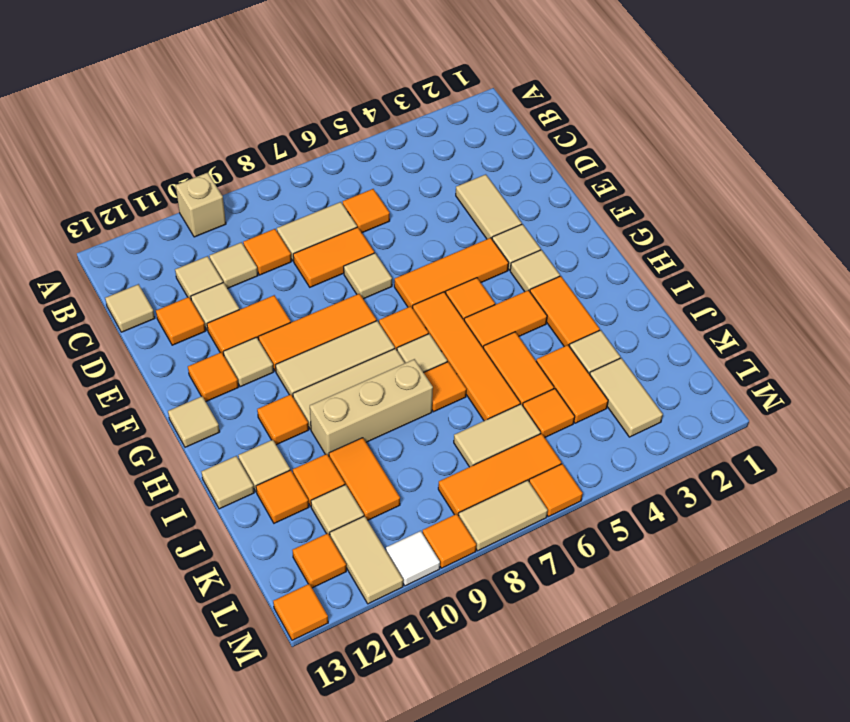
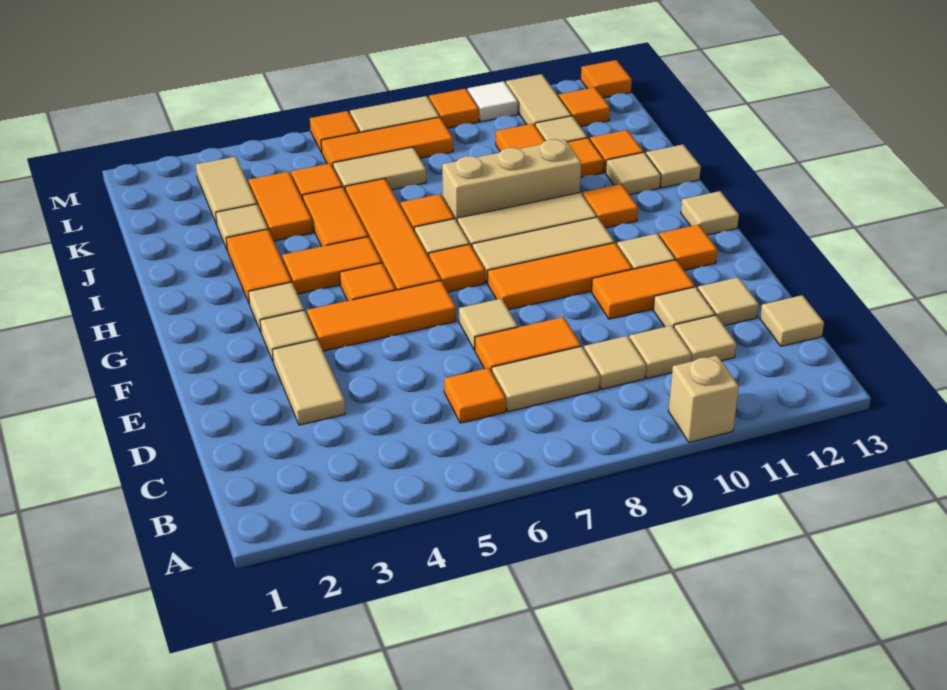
orange 1x1 tile [243,229,291,275] -> tan 1x1 tile [584,336,646,389]
orange 1x1 tile [156,297,205,345] -> tan 1x1 tile [698,277,759,326]

